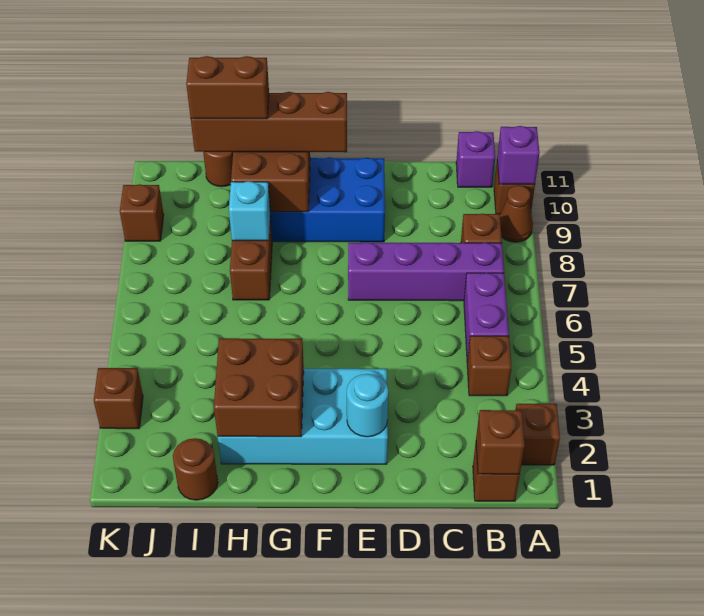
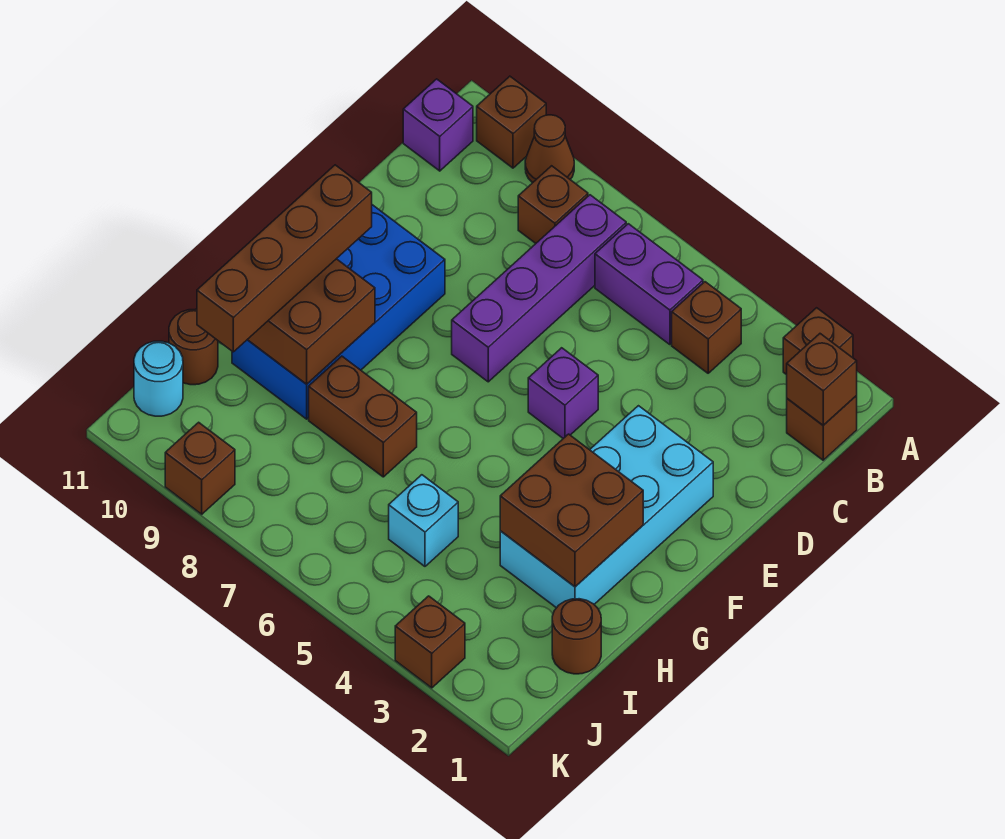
purple 1x1 brick [497,126,540,184] -> purple 1x1 brick moved to [528,348,598,438]
cyan 1x1 round brick [347,374,388,437] -> cyan 1x1 round brick moved to [134,341,183,416]
cyan 1x1 brick [229,181,270,241] -> cyan 1x1 brick moved to [389,475,458,566]
brown 1x2 brick [186,56,269,119] -> none

